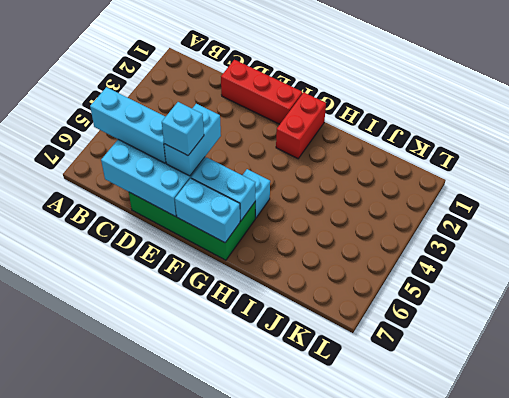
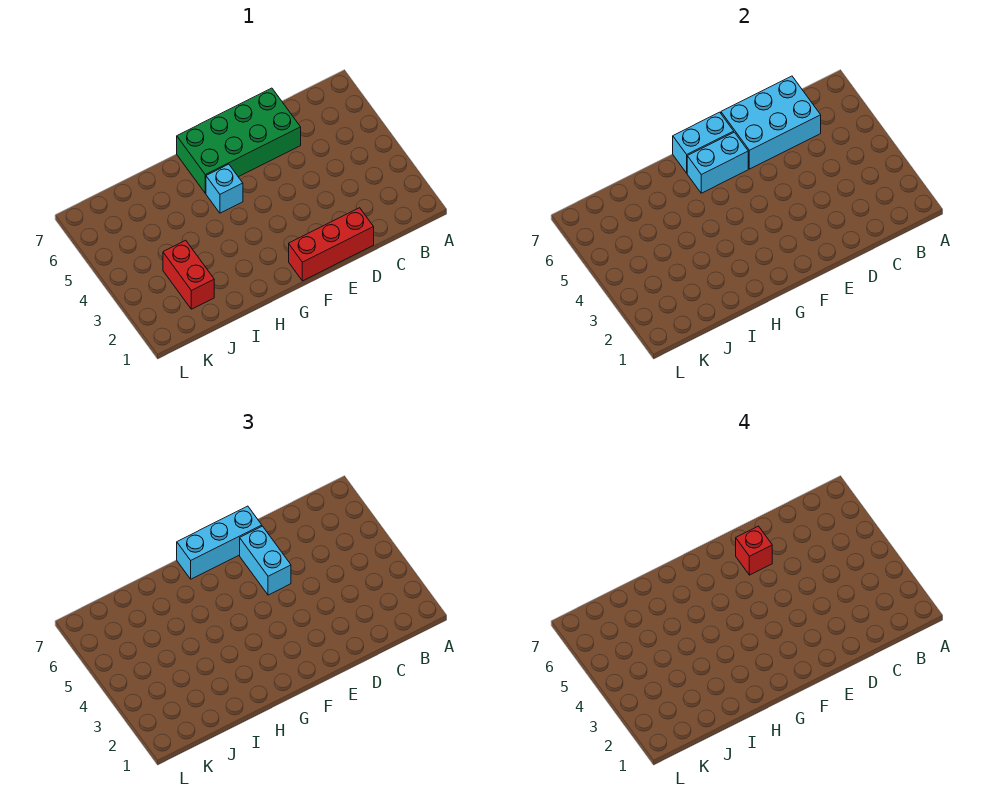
cyan 1x3 brick [90,87,166,163] -> cyan 1x3 brick moved to [177,506,262,579]
cyan 1x1 brick [162,102,204,156] -> red 1x1 brick [736,526,772,575]
red 1x2 brick [276,92,326,159] -> red 1x2 brick moved to [163,240,214,309]

